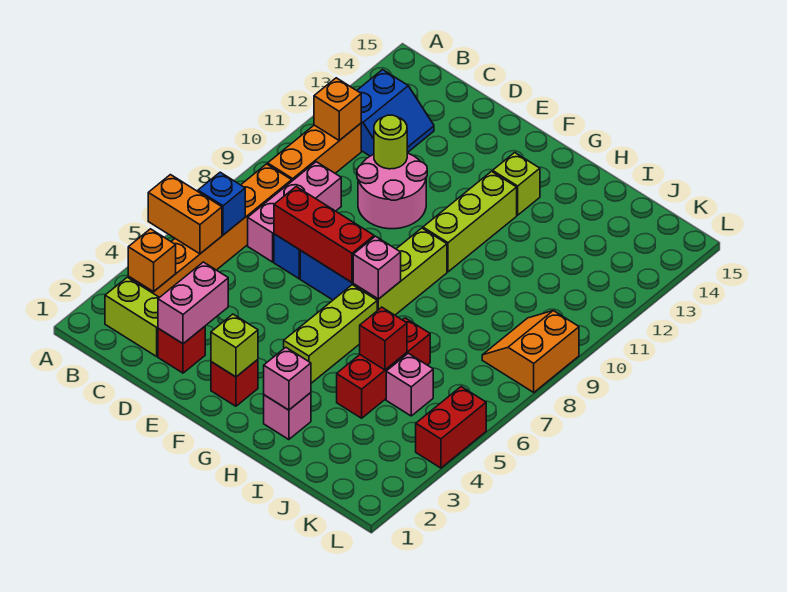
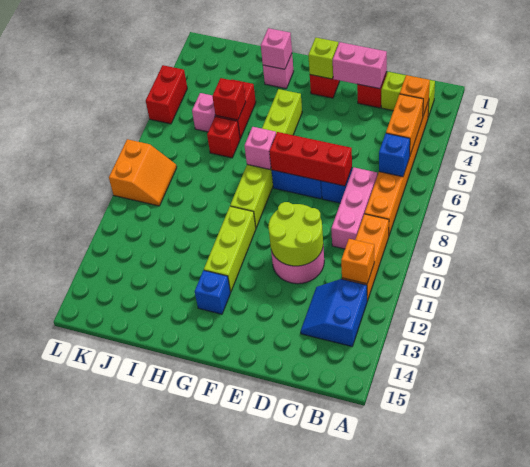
orange 1x2 brick [148,175,222,254] -> orange 1x2 brick turned to [386,94,423,155]
pink 1x2 brick [158,262,228,344] -> pink 1x2 brick turned to [333,42,387,89]
lime 1x1 round brick [374,115,407,169] -> lime 2x2 round brick [268,202,323,266]
lime 1x1 brick [493,153,540,215] -> blue 1x1 brick [195,270,230,314]

